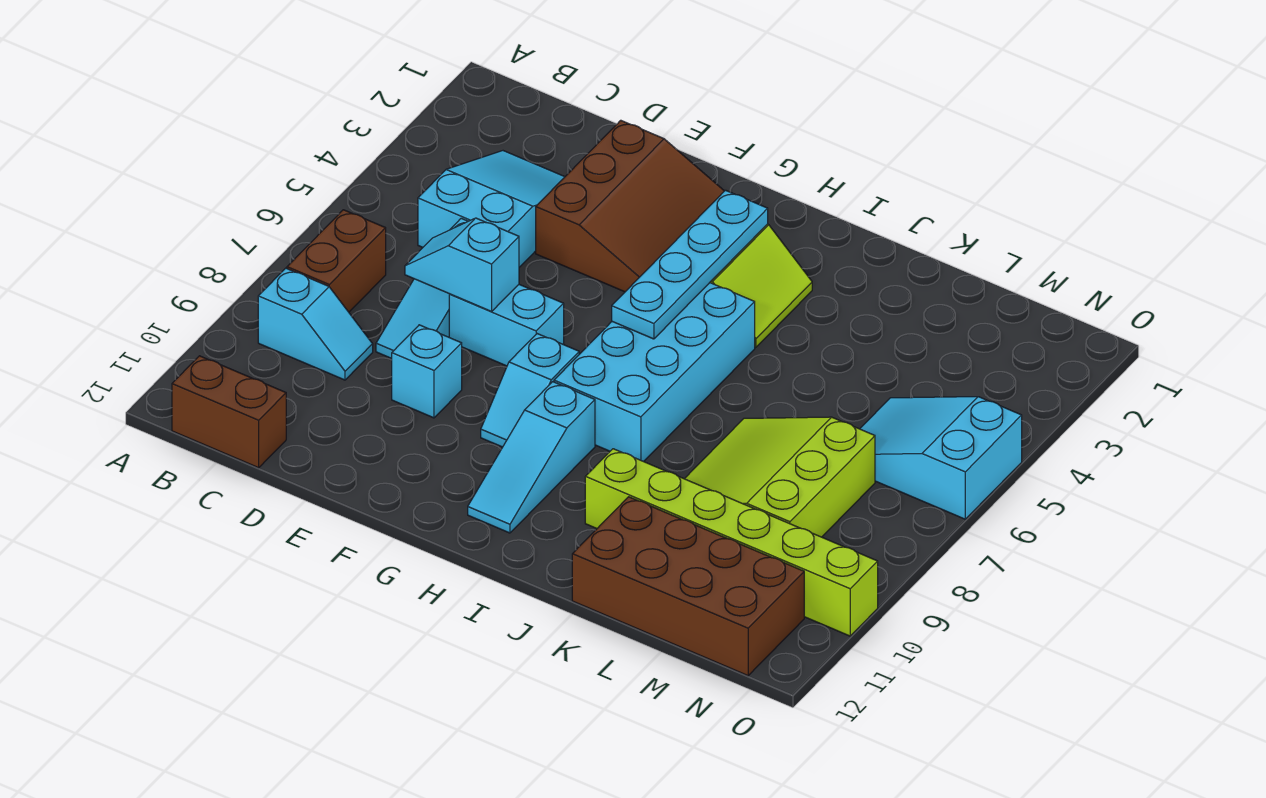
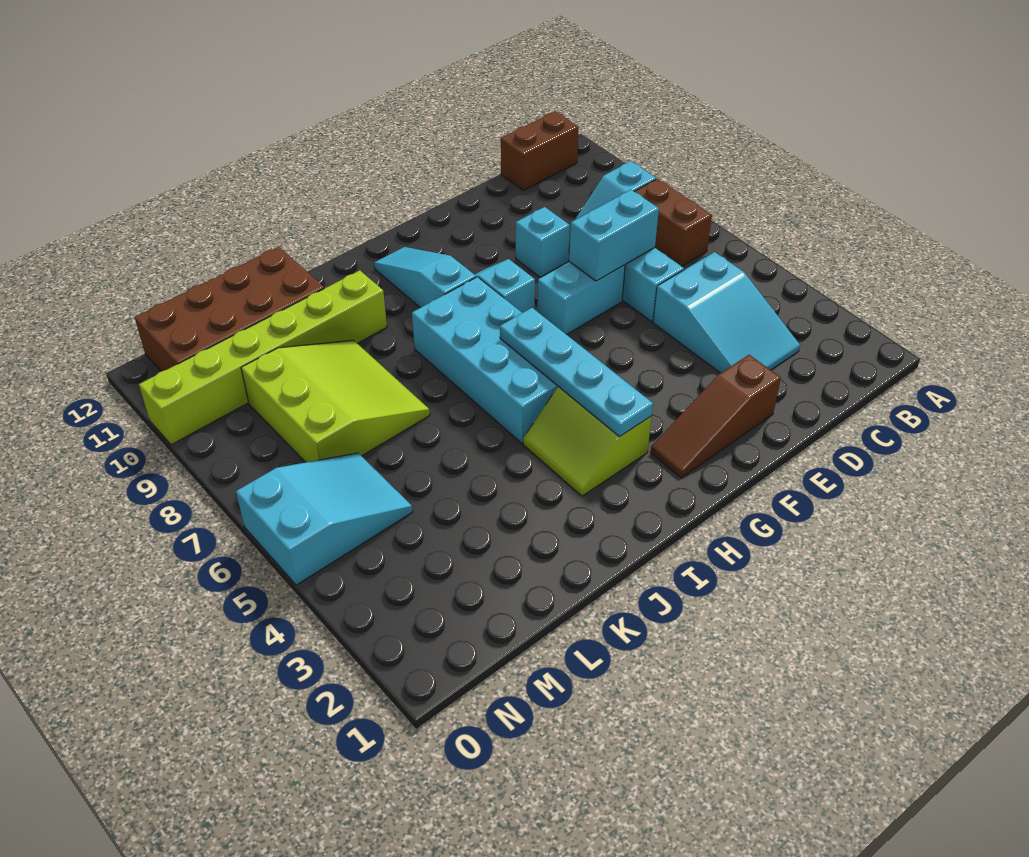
cyan 1x2 slope [405,218,519,311] -> cyan 1x2 brick [569,190,659,281]
brown 3x3 slope [536,120,724,292] -> brown 1x3 slope [651,355,781,478]

